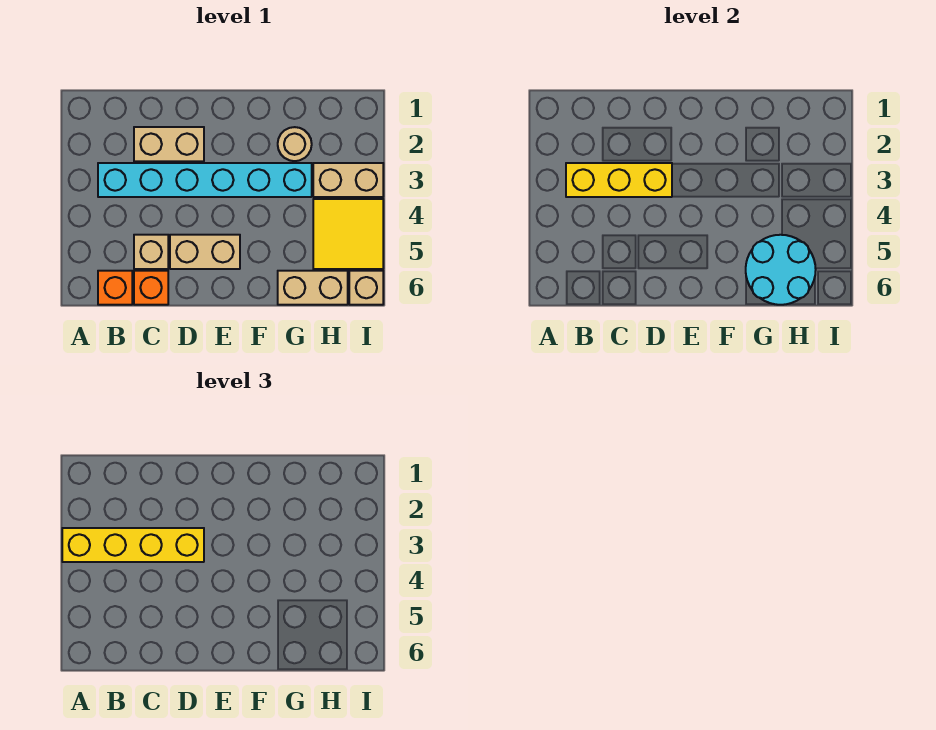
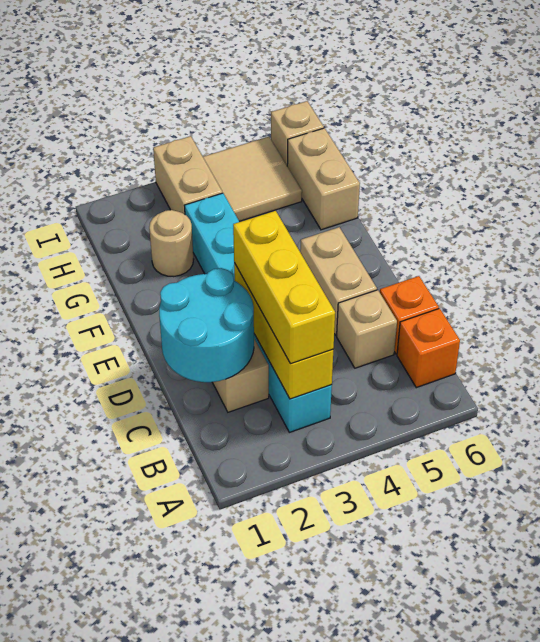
yellow 1x4 brick [62,528,204,562] -> yellow 1x3 brick [233,211,335,364]
cyan 2x2 round brick [746,235,816,305] -> cyan 2x2 round brick moved to [159,268,254,382]
yellow 2x2 tile [313,199,383,269] -> tan 2x2 tile [203,137,302,221]

